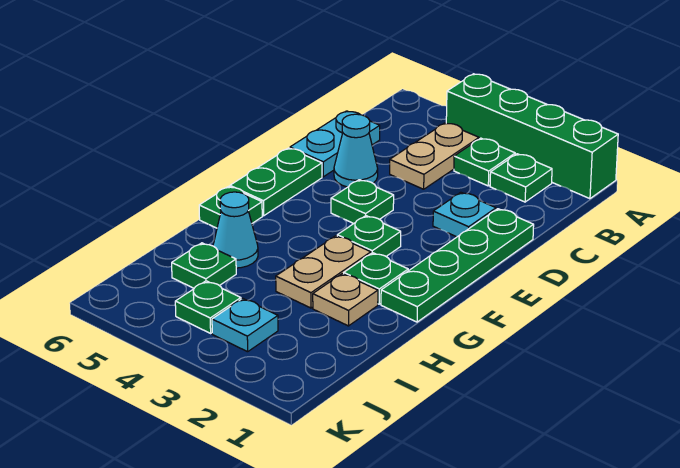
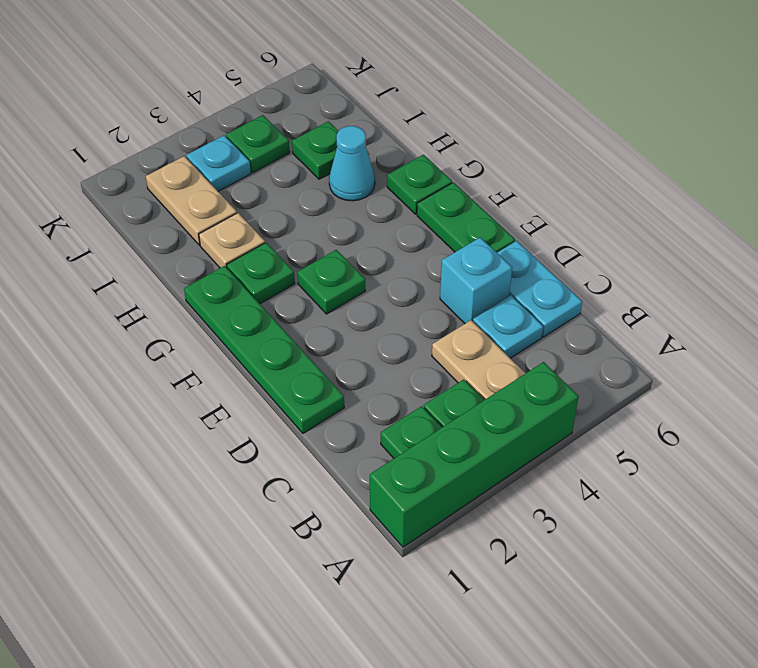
cyan 1x1 plate [433,192,496,237] -> cyan 1x1 plate moved to [473,296,543,358]
cyan 1x1 cone [334,114,378,187] -> cyan 1x1 brick [440,237,512,323]
green 1x1 plate [331,180,394,224] -> none
tan 1x2 plate [276,236,371,308] -> tan 1x2 plate moved to [146,156,237,245]

